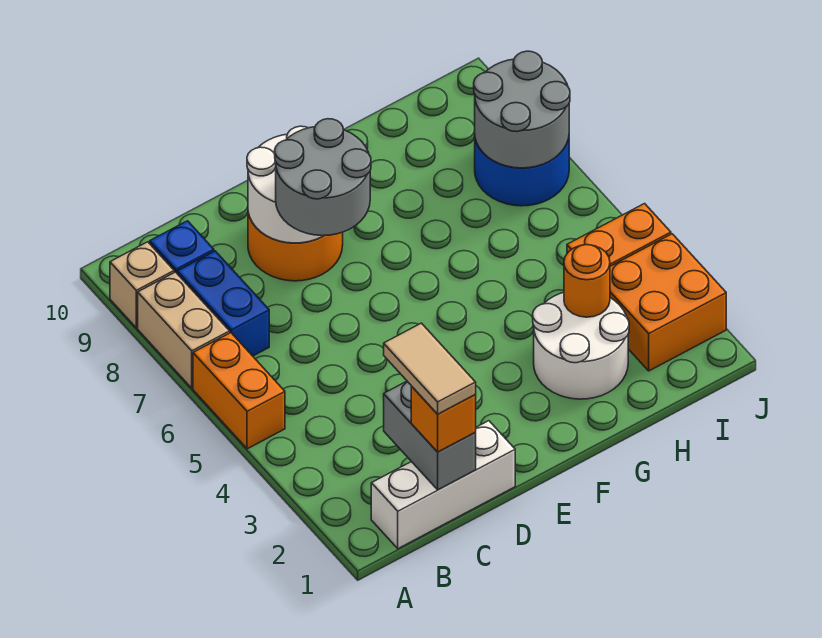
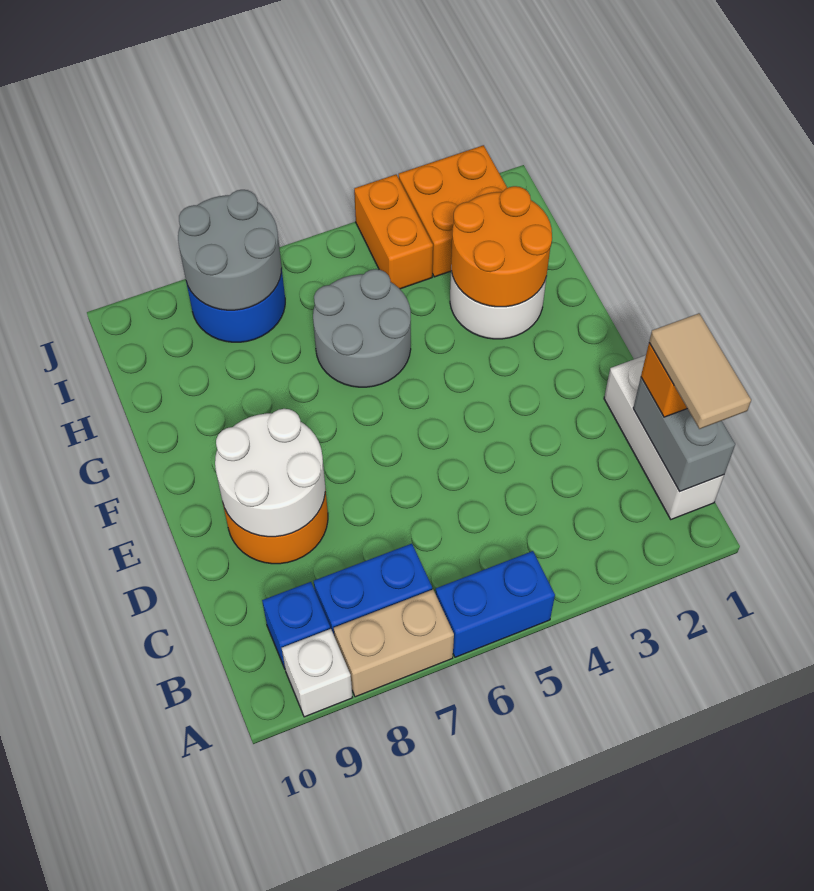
orange 1x2 brick [193,333,285,449] -> blue 1x2 brick [436,551,555,657]
tan 1x1 brick [110,242,174,328] -> white 1x1 brick [282,629,353,717]
grey 1x2 brick [384,381,476,490] -> grey 1x2 brick turned to [633,378,735,492]
tan 1x2 tile [384,323,476,414] -> tan 1x2 tile turned to [649,313,751,429]
grey 2x2 round brick [275,119,371,236] -> grey 2x2 round brick moved to [313,269,411,387]
orange 1x1 round brick [564,245,610,317] -> orange 2x2 round brick [451,186,552,307]

